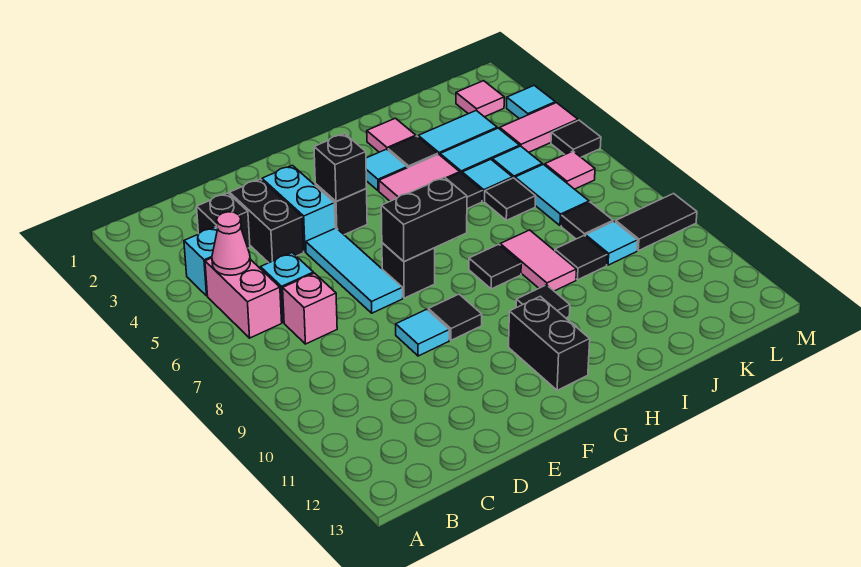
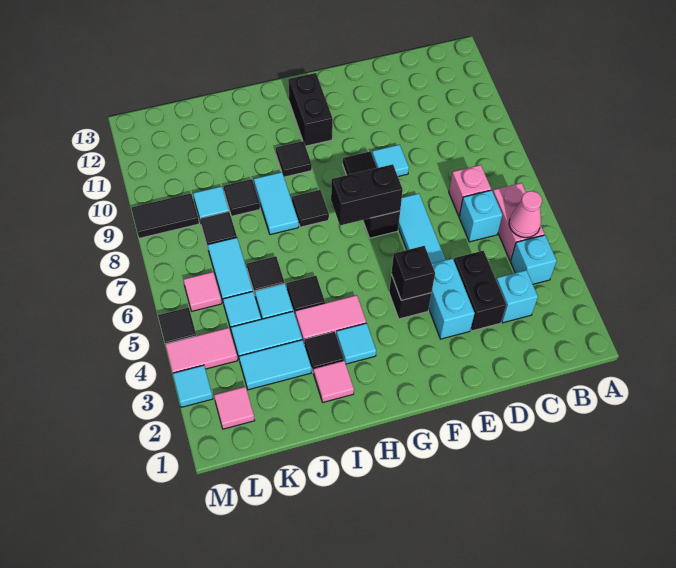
black 1x1 brick [197,193,250,248] -> cyan 1x1 brick [496,270,538,323]
pink 1x2 tile [500,230,577,291] -> cyan 1x2 tile [254,172,299,235]

